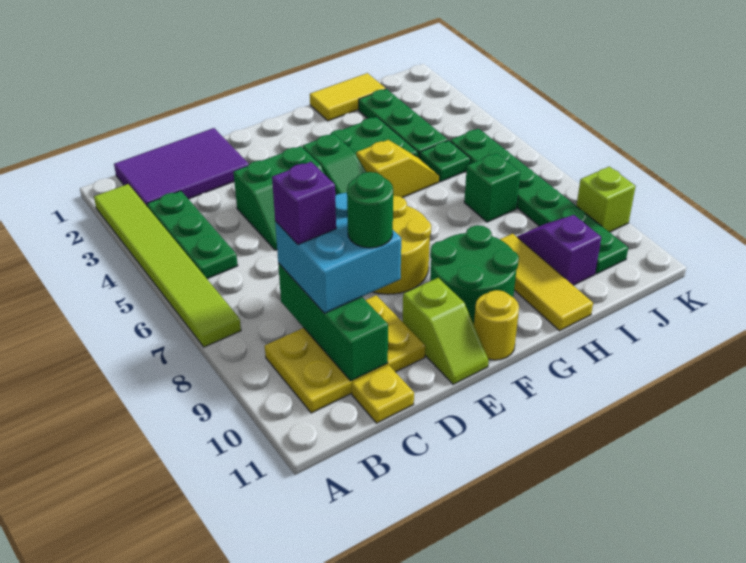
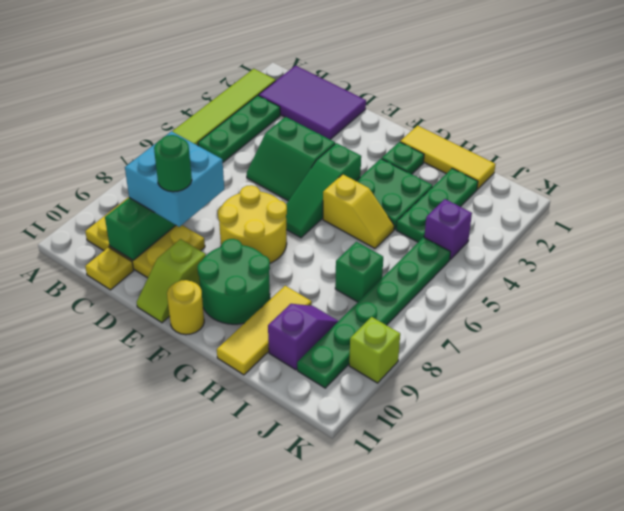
purple 1x1 brick [272,162,336,245] -> purple 1x1 brick moved to [424,199,472,259]
yellow 1x2 tile [310,73,386,121] -> yellow 1x3 tile [400,126,496,189]
green 1x1 plate [420,141,470,182] -> green 1x1 plate moved to [382,142,424,174]

